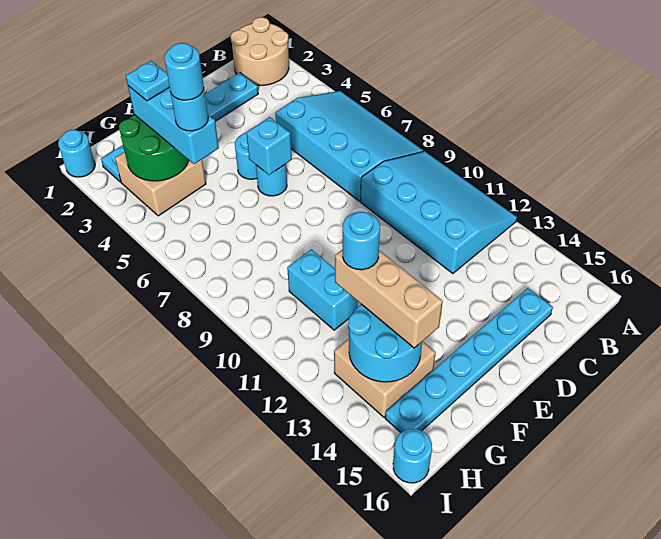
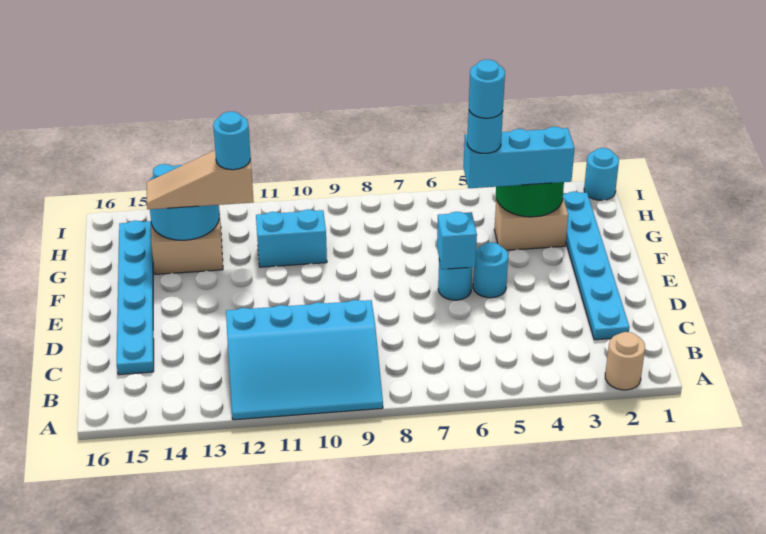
tan 2x2 round brick [231,17,289,86] -> tan 1x1 round brick [605,332,645,390]
cyan 3x4 slope [275,91,424,201] -> none
tan 2x2 brick [115,152,206,216] -> tan 1x2 brick [494,198,568,250]
cyan 1x1 plate [126,61,170,101] -> none
tan 1x3 brick [335,249,443,348] -> tan 1x3 slope [147,151,254,209]
cyan 1x1 round brick [393,429,432,483] -> none

